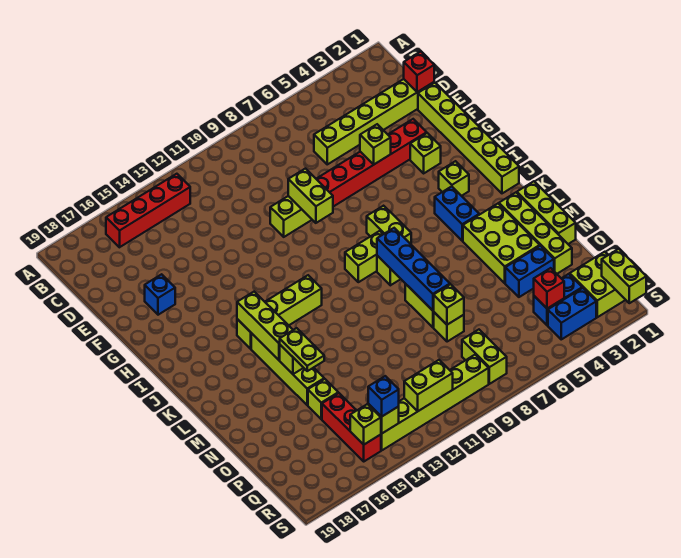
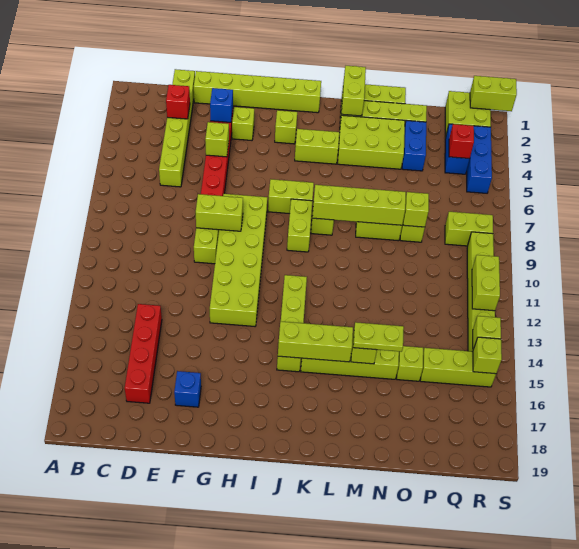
red 1x4 brick [106,174,190,247] -> red 1x4 brick moved to [125,304,162,403]
red 1x1 brick [404,52,434,92] -> red 1x1 brick moved to [166,85,190,119]
none -> lime 2x6 brick [210,194,267,326]
blue 1x2 brick [435,186,479,241] -> lime 1x2 brick [295,129,339,164]
blue 1x4 brick [377,228,450,310] -> lime 1x4 brick [312,185,406,225]
none -> lime 1x2 brick [342,66,366,116]
red 1x3 brick [322,393,381,461] -> lime 1x3 brick [420,348,496,387]
blue 1x2 brick [548,288,596,339] -> blue 1x3 brick [467,126,492,193]
blue 1x1 brick [368,376,399,416] -> blue 1x1 brick moved to [210,88,233,122]

